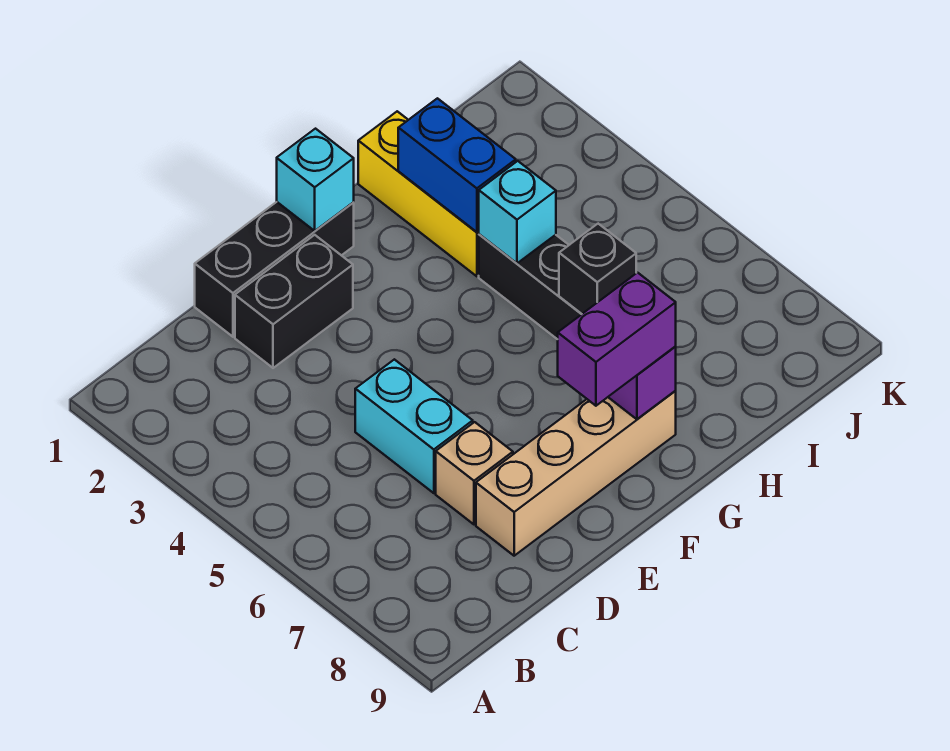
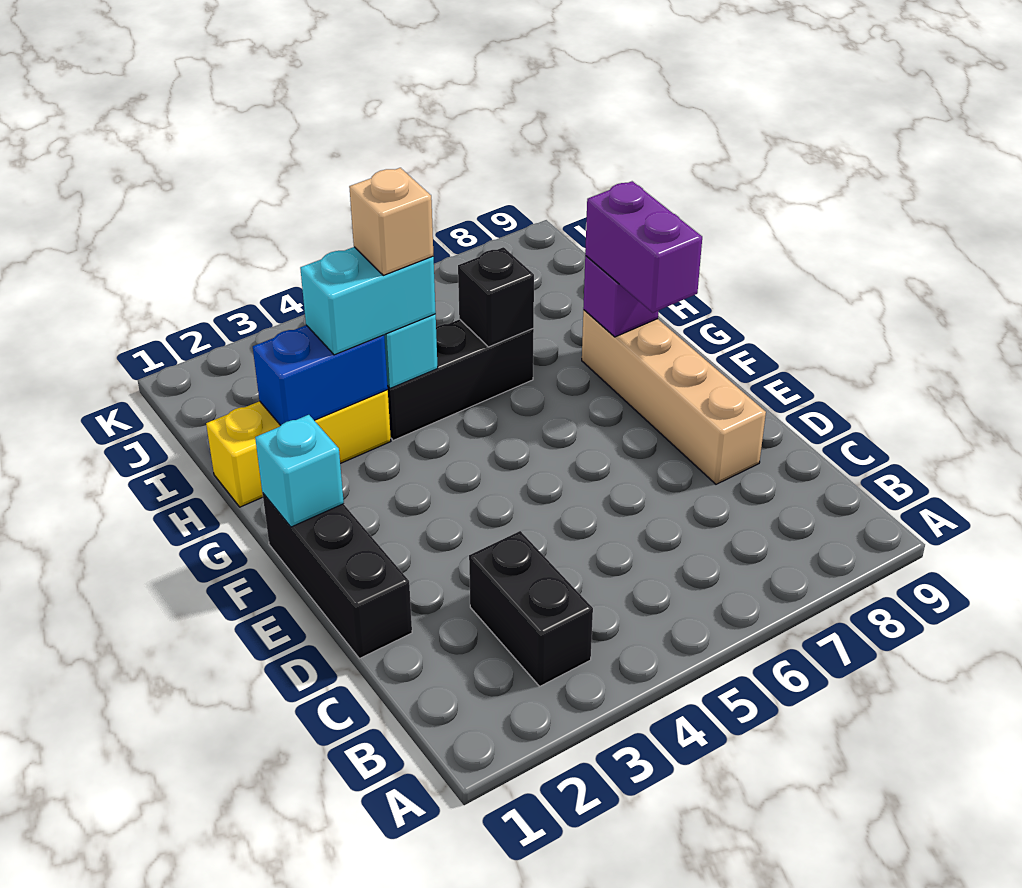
black 1x2 brick [235,235,353,368] -> black 1x2 brick moved to [469,531,593,686]
cyan 1x2 brick [355,359,473,493] -> cyan 1x2 brick moved to [300,247,436,355]
tan 1x1 brick [436,422,513,524] -> tan 1x1 brick moved to [349,168,434,275]

